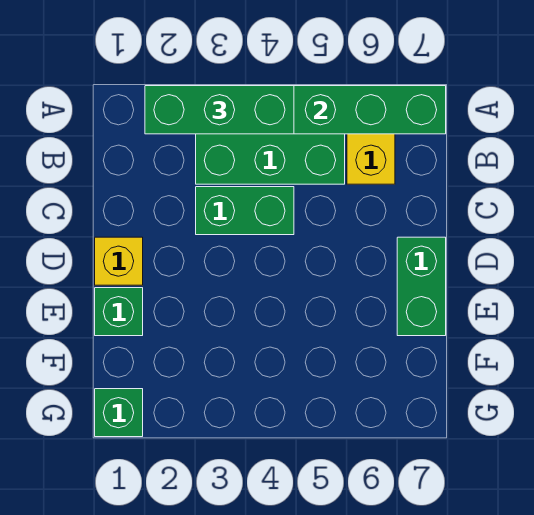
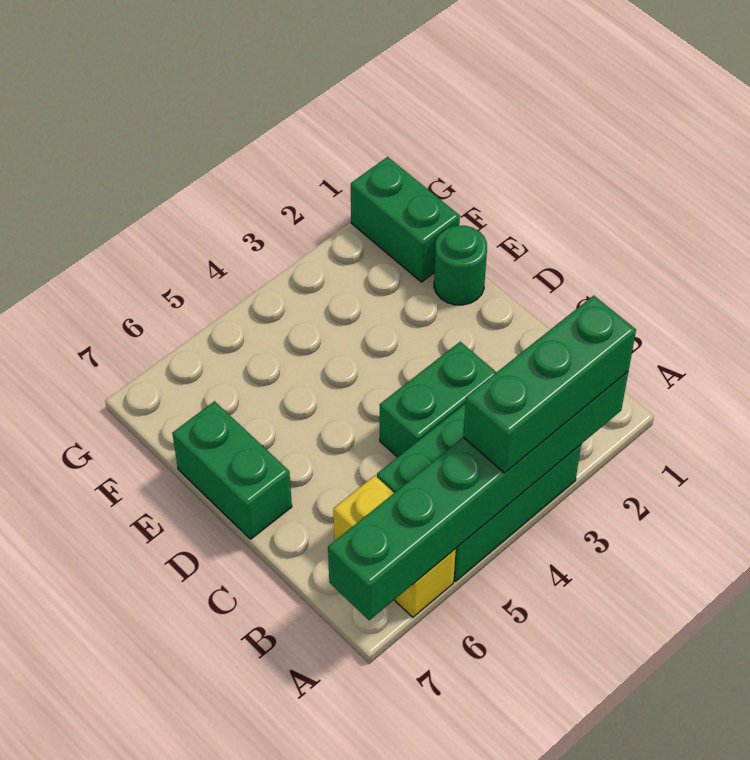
yellow 1x1 brick [95,237,143,285] -> none
green 1x1 brick [95,288,143,336] -> green 1x1 round brick [434,225,487,305]
green 1x1 brick [95,389,143,437] -> green 1x2 brick [351,157,460,282]

